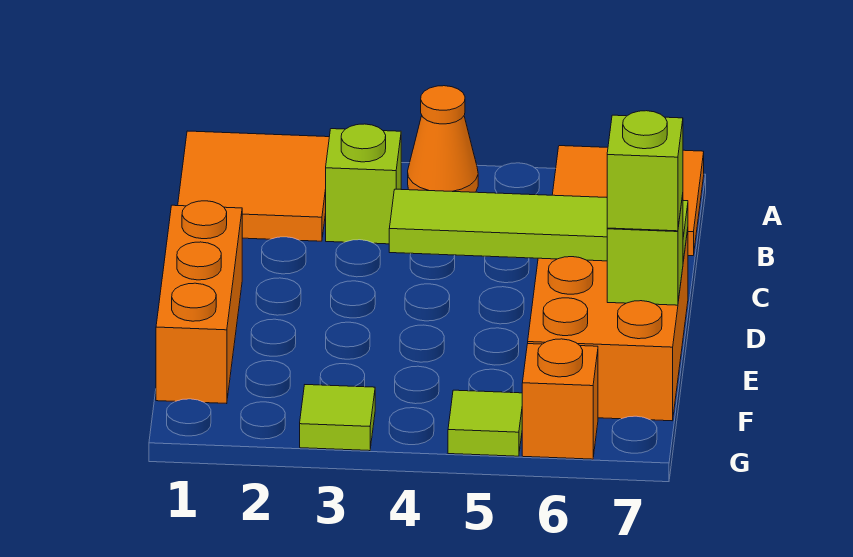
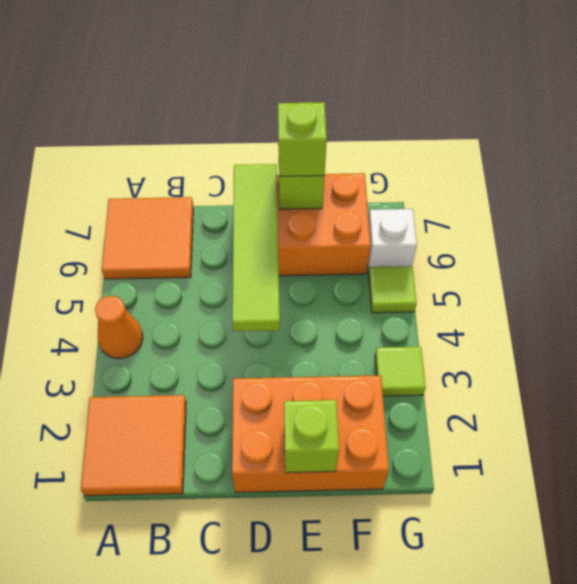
lime 1x1 brick [326,124,401,244] -> lime 1x1 brick moved to [284,400,339,473]
orange 1x3 brick [156,201,242,404] -> orange 2x3 brick [232,375,389,492]
orange 1x1 brick [522,339,598,459] -> white 1x1 brick [368,209,417,272]

